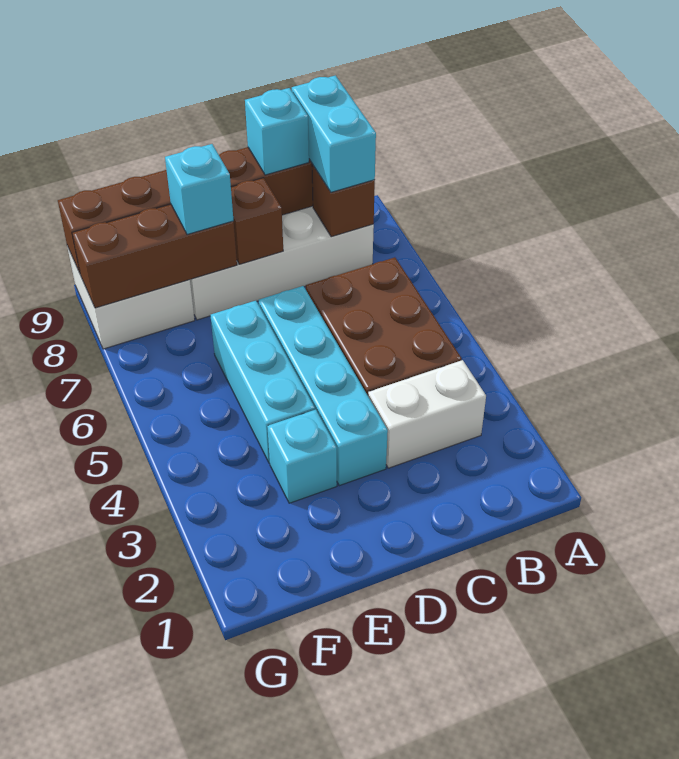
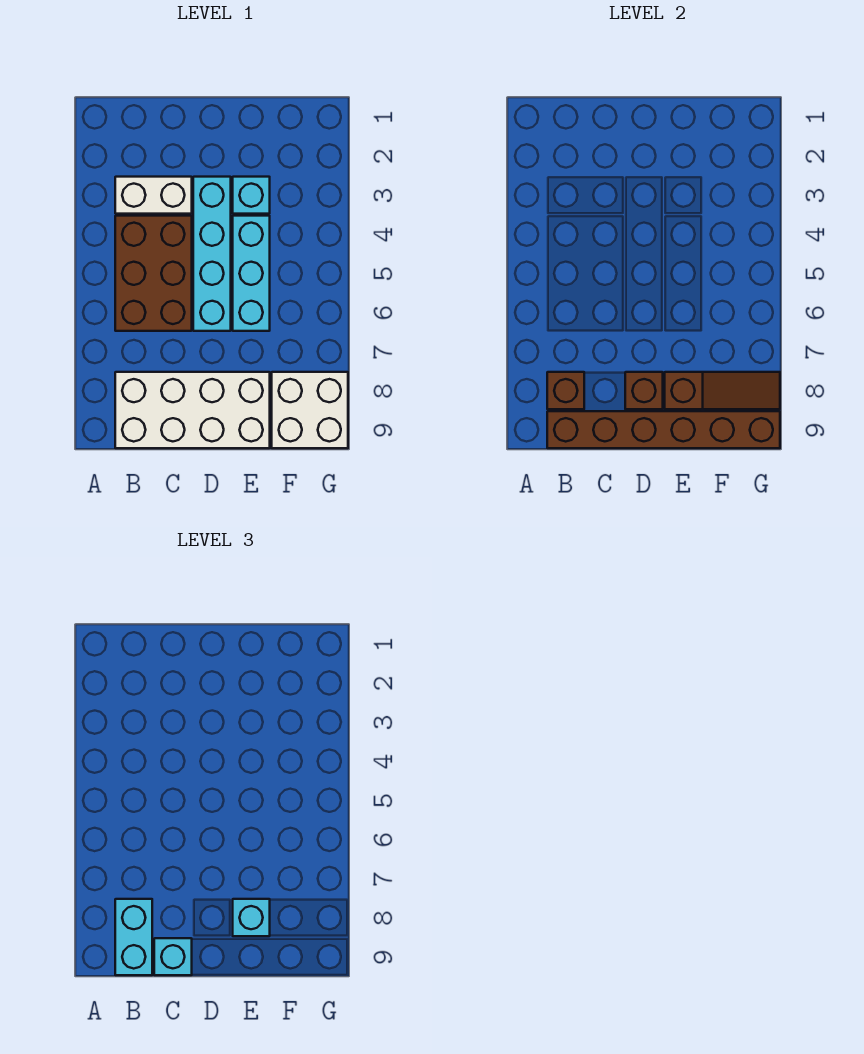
brown 1x3 brick [72,204,237,308] -> brown 1x3 slope [665,372,780,409]

